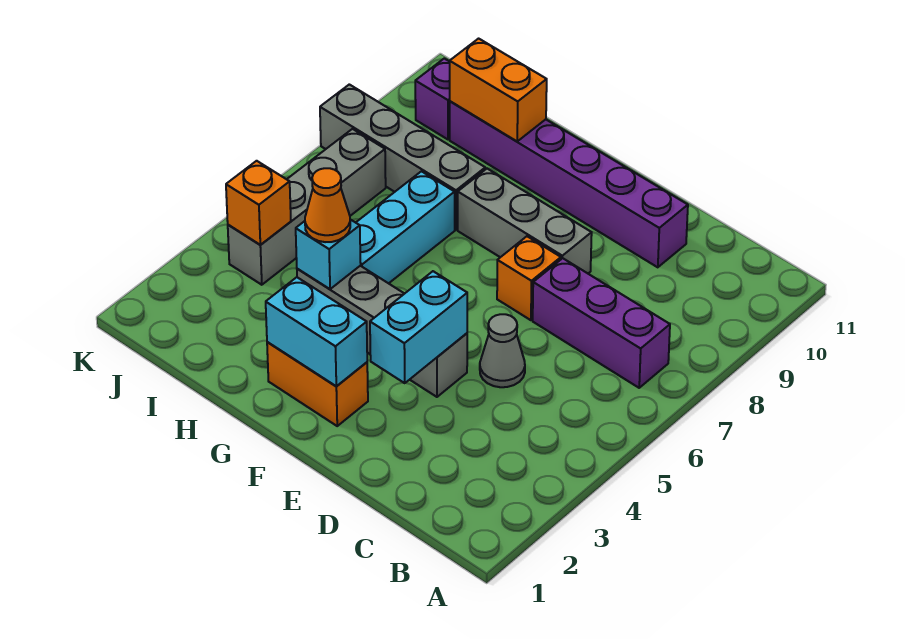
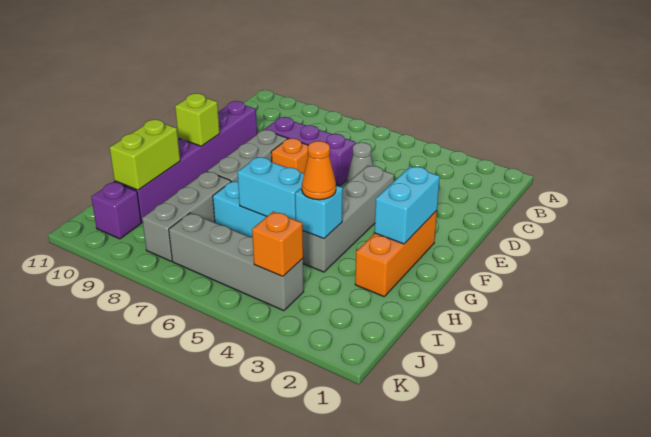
purple 1x3 brick [533,258,670,388] -> purple 1x3 brick turned to [264,117,356,186]
cyan 1x2 brick [370,271,467,383] -> cyan 1x2 brick moved to [237,157,304,220]
orange 1x2 brick [267,342,368,426] -> orange 1x3 brick [355,211,437,296]
none -> lime 1x1 brick [175,93,220,146]
grey 1x4 brick [320,84,485,230] -> grey 1x3 brick [142,171,231,261]
orange 1x2 brick [450,39,547,141] -> lime 1x2 brick [110,120,180,190]

